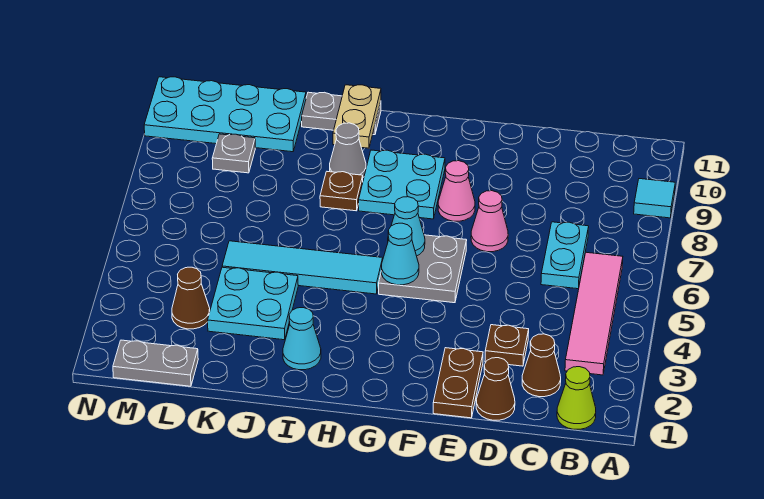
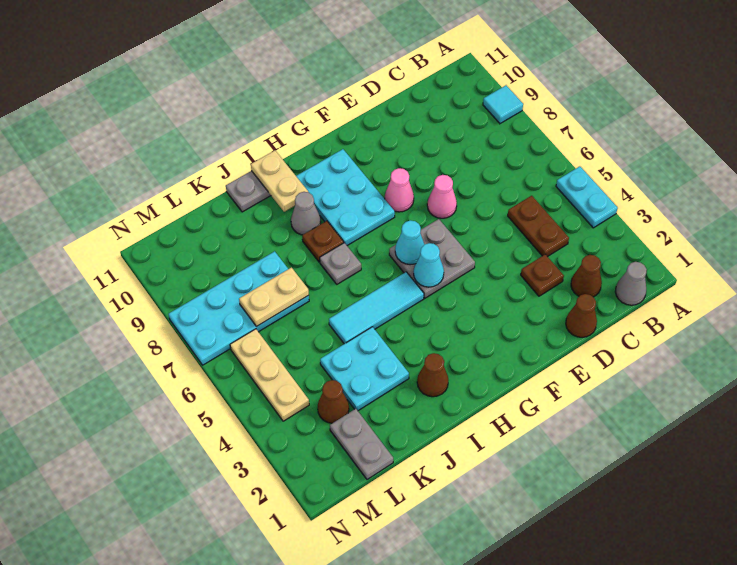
lime 1x1 cone [557,367,596,429] -> grey 1x1 cone [615,262,647,305]
pink 1x4 tile [565,252,623,375] -> none
cyan 1x2 plate [541,222,589,289] -> cyan 1x2 plate moved to [556,166,618,228]
brown 1x2 plate [433,348,483,418] -> brown 1x2 plate moved to [508,196,569,257]
cyan 2x2 plate [359,150,445,219] -> cyan 2x3 plate [296,149,395,246]
cyan 1x4 tile [222,241,383,294] -> cyan 1x3 tile [329,272,424,344]
cyan 1x1 cone [283,308,321,370] -> brown 1x1 cone [417,353,448,397]
none -> tan 1x2 plate [239,268,309,327]
cyan 2x4 plate [144,77,306,152] -> cyan 2x4 plate moved to [169,251,309,365]
grey 1x2 plate [113,340,198,386] -> grey 1x2 plate turned to [330,409,393,480]
grey 1x1 plate [212,134,255,173] -> grey 1x1 plate moved to [320,243,361,284]
none -> tan 1x3 plate [230,329,309,421]

